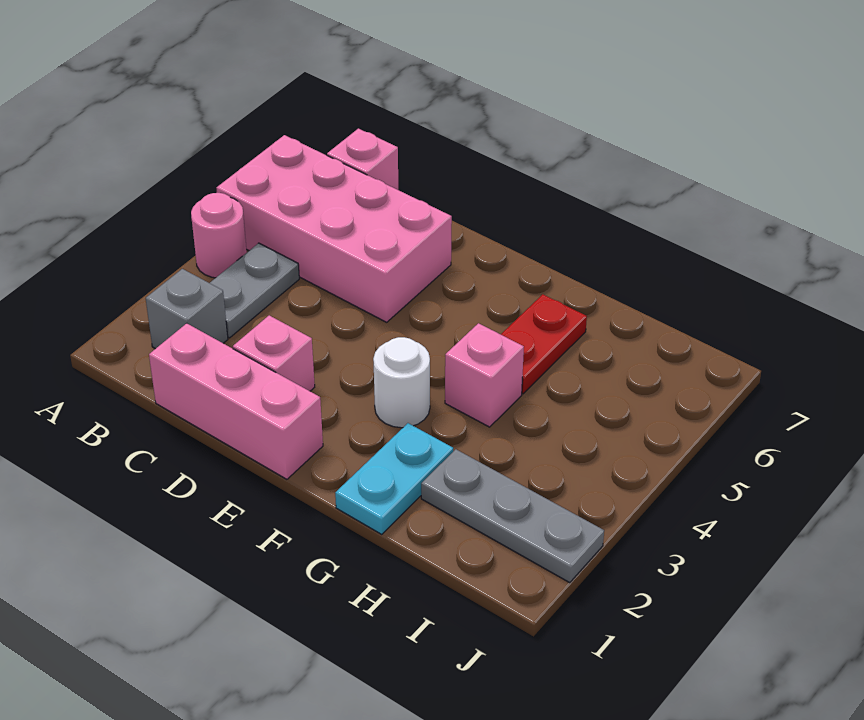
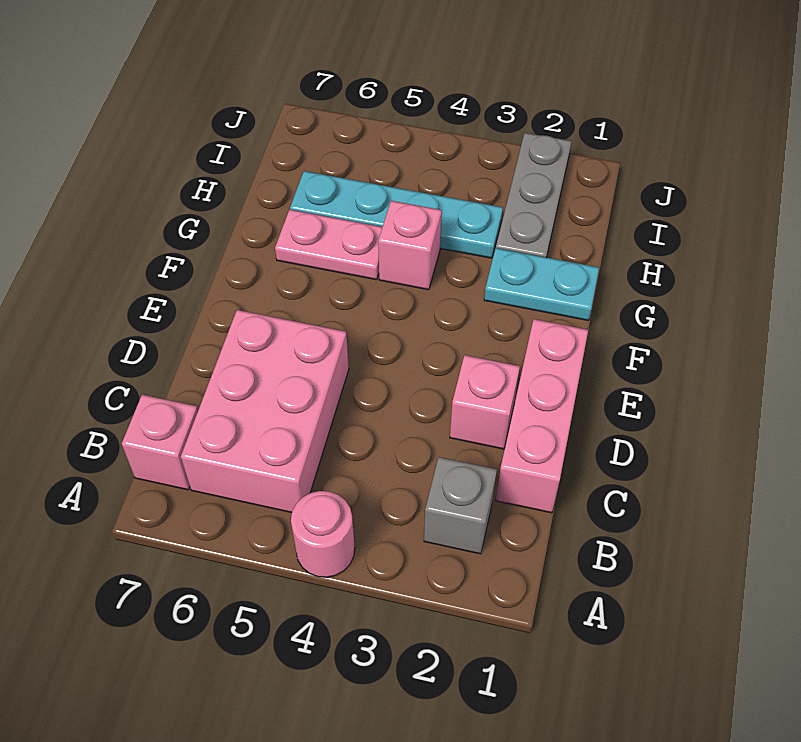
pink 2x4 brick [217,135,452,322] -> pink 2x3 brick [181,310,349,512]
grey 1x2 plate [210,243,299,338] -> none
white 1x1 round brick [373,337,430,428] -> none
red 1x2 plate [501,294,587,394] -> pink 1x2 plate [275,210,382,280]
none -> cyan 1x4 plate [290,171,503,258]

